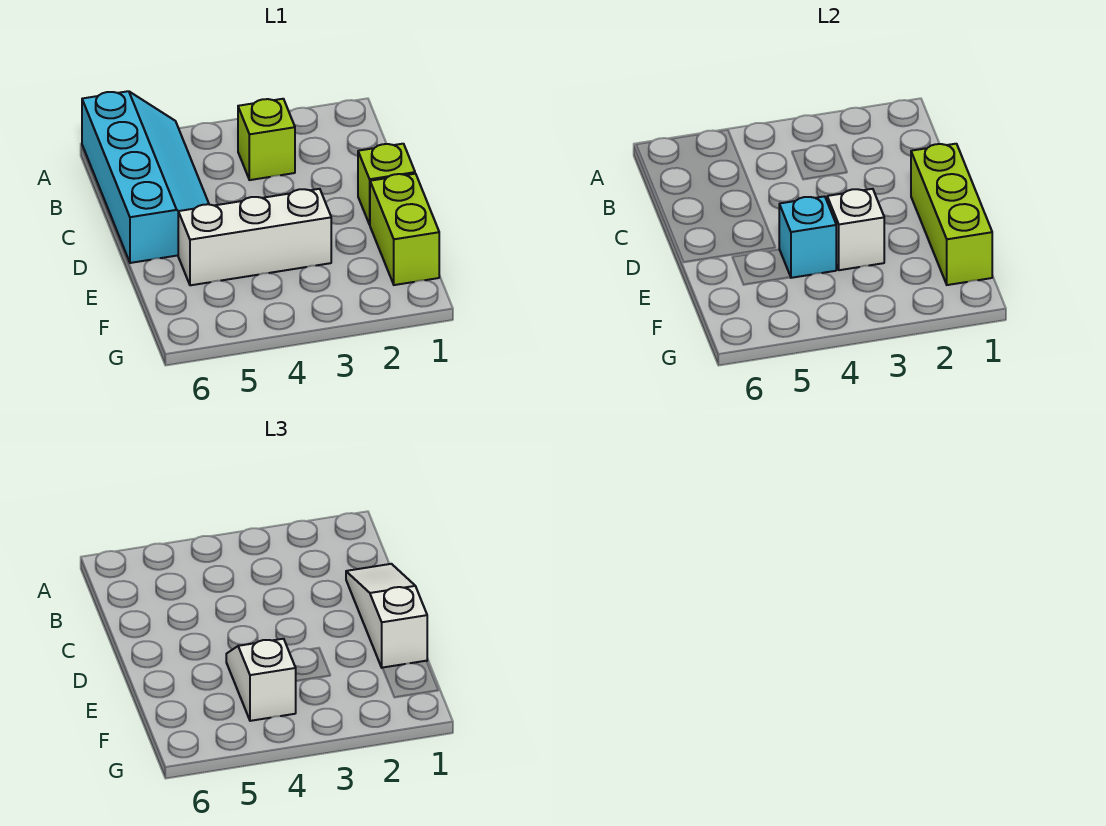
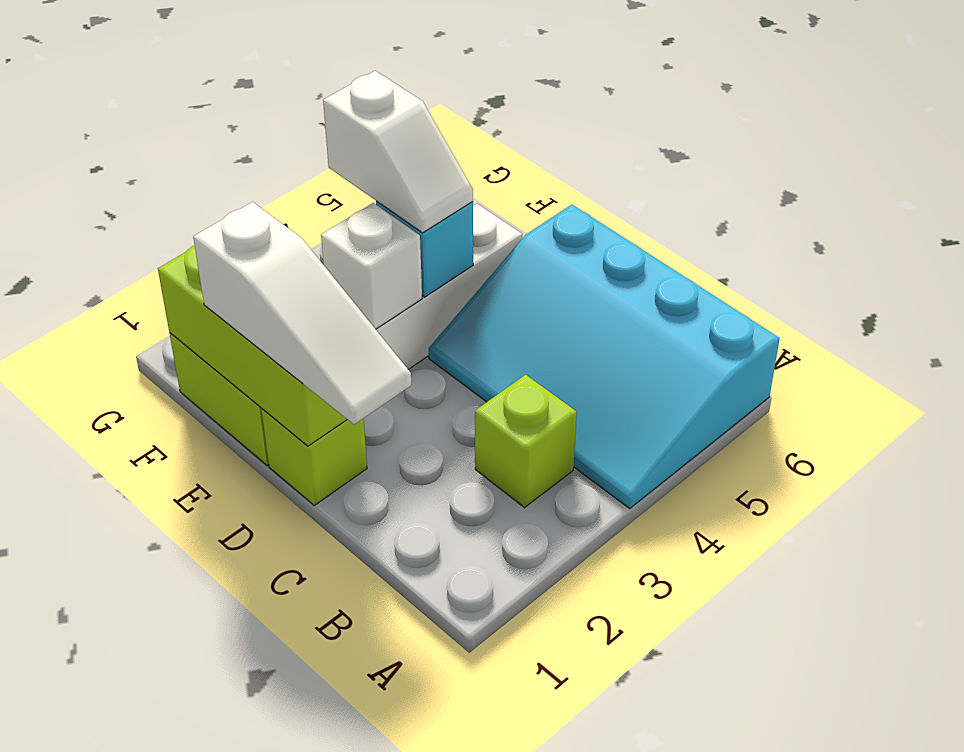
cyan 2x4 slope [82,91,209,263] -> cyan 3x4 slope [429,205,780,508]

